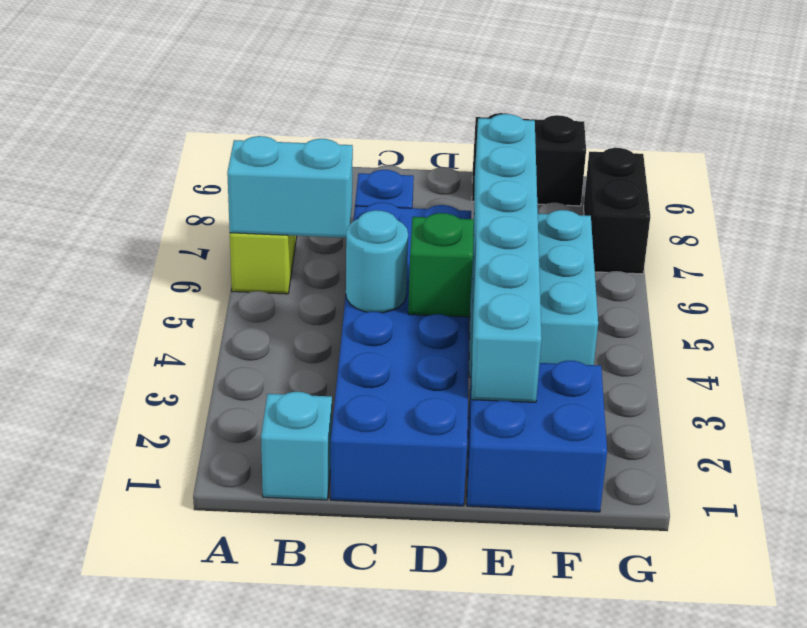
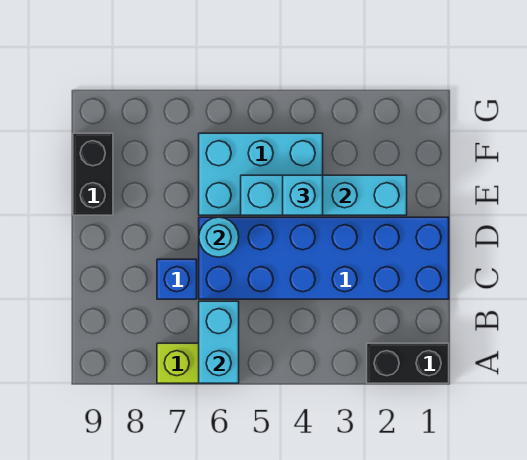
cyan 1x1 brick [261,392,332,500] -> cyan 1x1 brick moved to [283,175,323,215]
cyan 1x1 round brick [346,210,408,313] -> cyan 1x1 round brick moved to [199,217,239,257]
green 1x1 brick [408,213,474,317] -> none
blue 2x2 brick [467,361,607,512] -> none
cyan 1x6 brick [471,114,542,402] -> cyan 1x4 brick [241,175,407,215]
black 1x2 brick [584,148,650,274] -> black 1x2 brick moved to [367,343,449,383]

